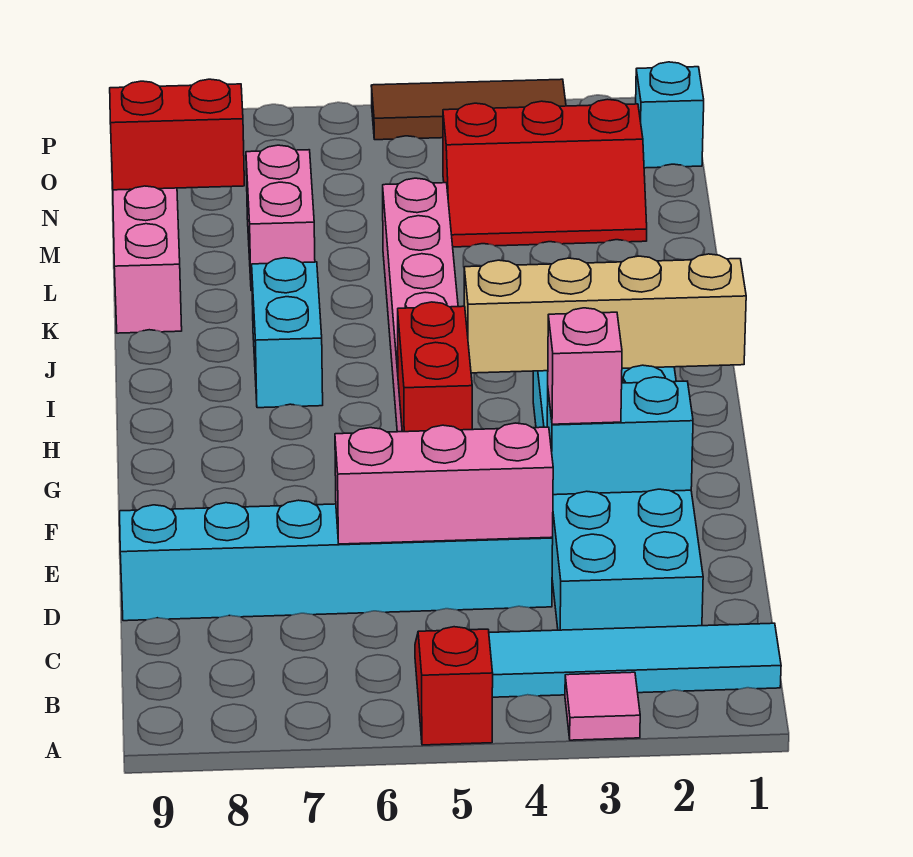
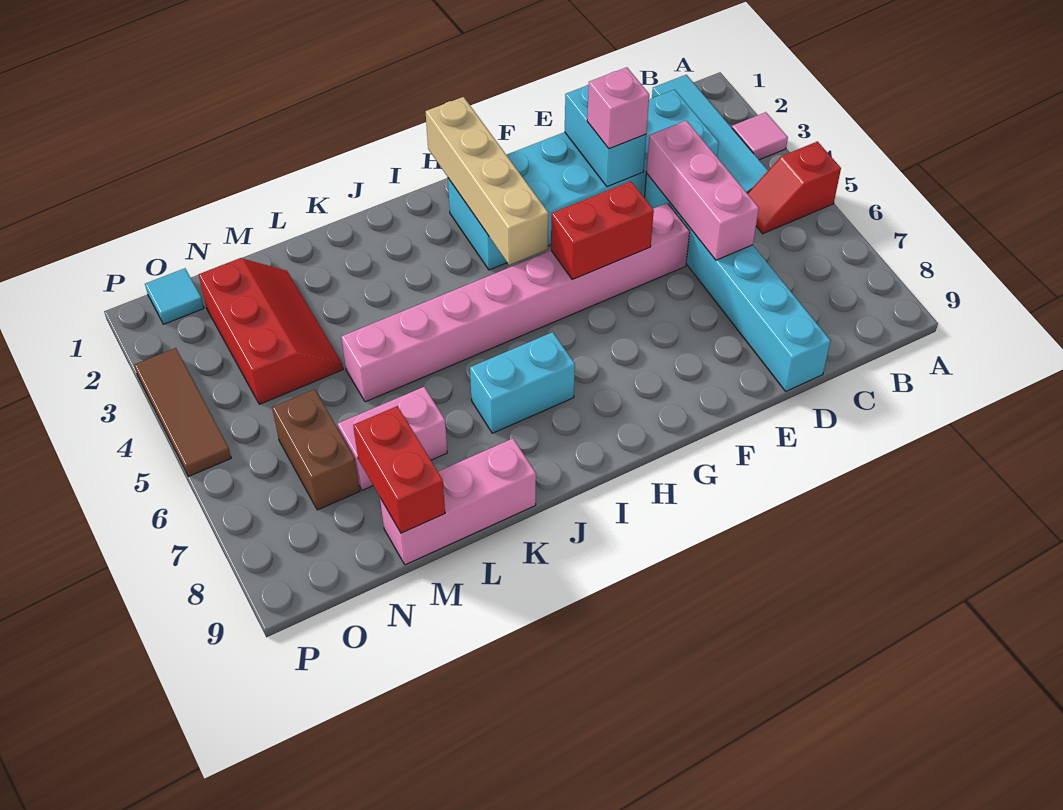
none -> brown 1x2 brick [272,389,360,510]
cyan 1x1 brick [636,62,704,168] -> cyan 1x1 tile [145,268,204,324]

